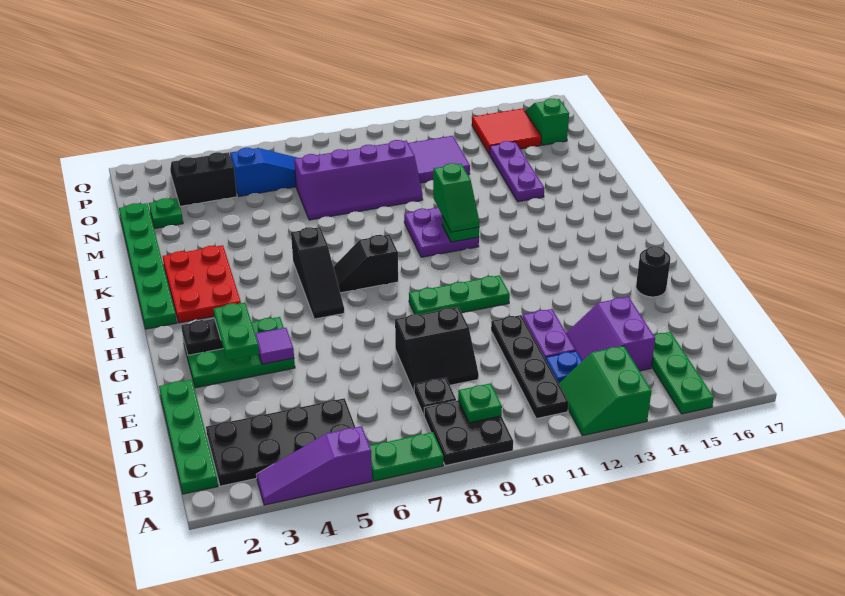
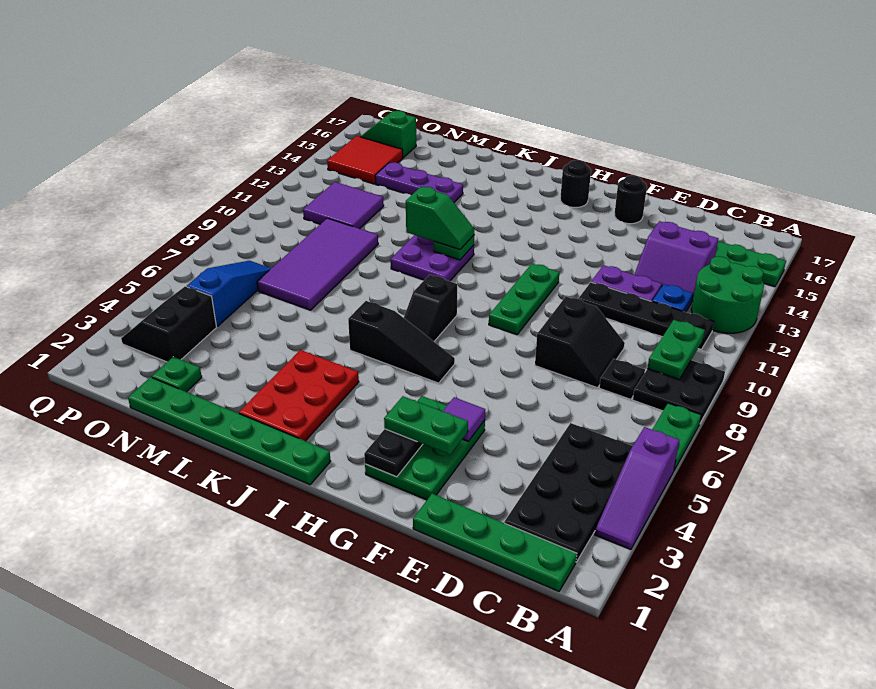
green 2x2 slope [559,346,651,436] -> green 2x2 round brick [691,256,764,333]
green 1x1 plate [458,383,502,423] -> green 1x2 plate [647,320,705,379]
none -> black 1x1 round brick [560,160,591,207]
red 2x3 plate [163,245,241,323] -> red 2x3 plate turned to [239,350,359,441]
purple 2x4 slope [294,140,423,220] -> purple 2x4 tile [257,218,378,310]

